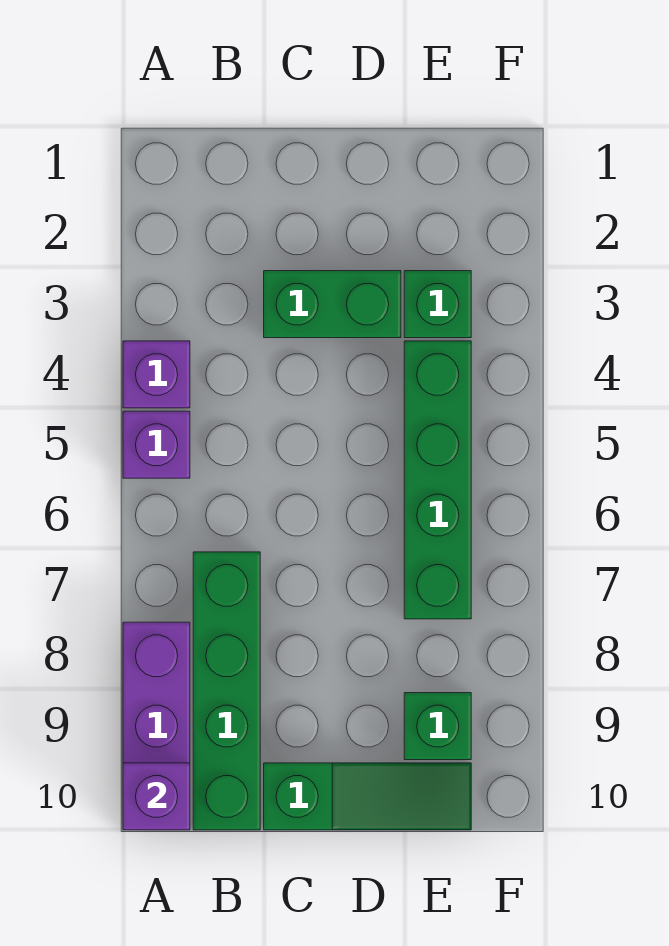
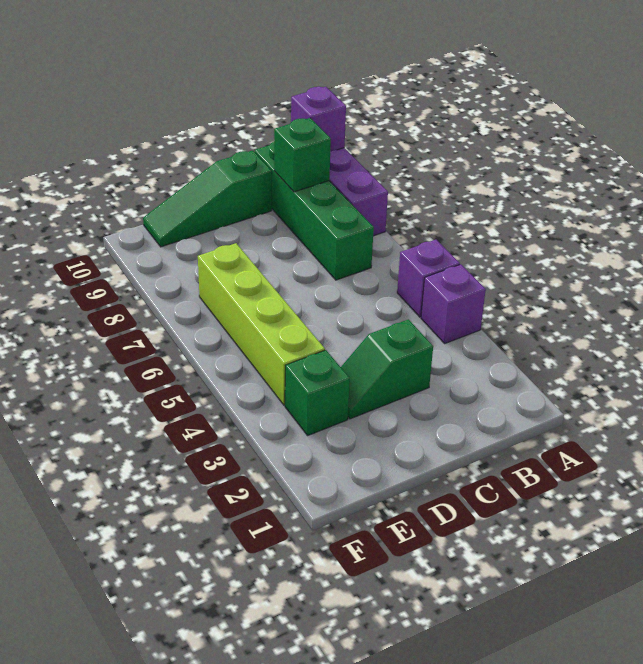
green 1x2 brick [264,271,401,338] -> green 1x2 slope [341,319,433,419]
green 1x4 brick [404,341,471,619] -> lime 1x4 brick [198,243,325,405]
green 1x1 brick [404,693,471,760] -> green 1x1 brick moved to [274,118,331,192]

